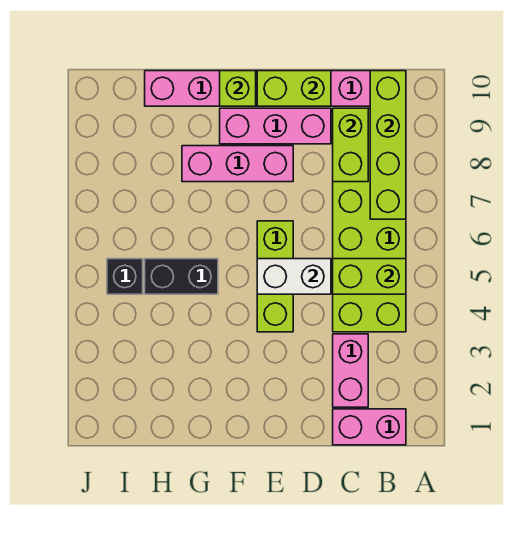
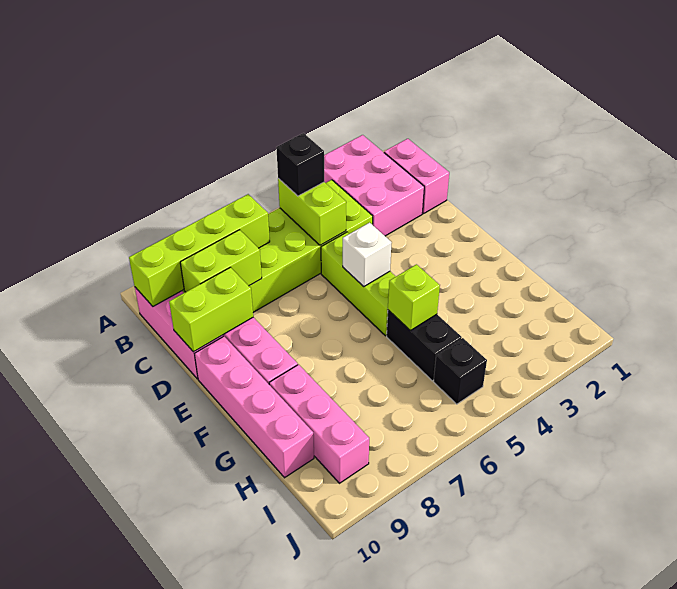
none -> black 1x1 brick [276,133,325,196]
pink 1x2 brick [333,334,368,407] -> pink 2x3 brick [324,135,424,236]
white 1x2 brick [257,259,331,294] -> white 1x1 brick [343,223,392,287]
lime 1x2 brick [257,71,331,106] -> lime 1x2 brick turned to [169,267,253,352]
lime 1x3 brick [257,221,293,332] -> lime 1x3 brick turned to [321,232,396,336]
pink 1x3 brick [182,146,293,182] -> pink 1x3 brick moved to [269,365,369,483]
lime 1x1 brick [220,71,256,106] -> lime 1x1 brick moved to [388,264,440,330]

